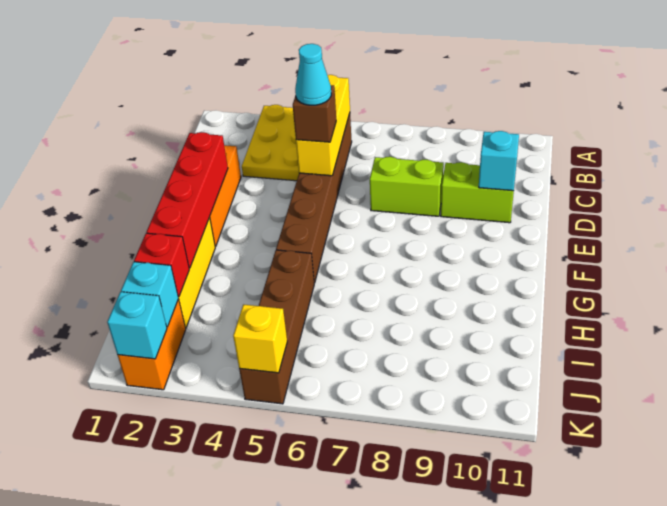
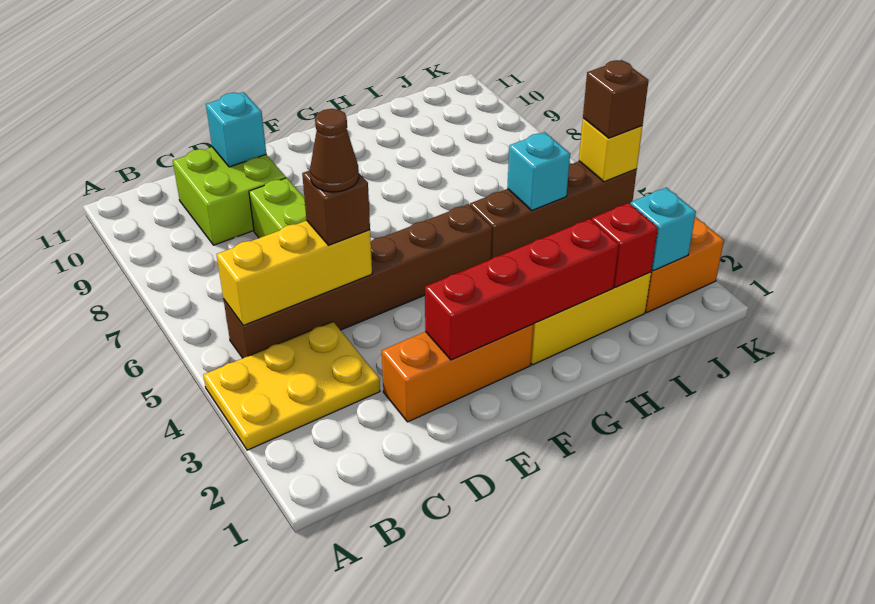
cyan 1x1 cone [295,44,331,105] -> brown 1x1 cone [310,109,359,192]
lime 1x2 brick [441,162,514,223] -> lime 2x2 brick [173,147,286,245]
cyan 1x1 brick [107,292,167,359] -> cyan 1x1 brick moved to [507,132,570,211]
none -> brown 1x1 brick [583,60,649,138]

